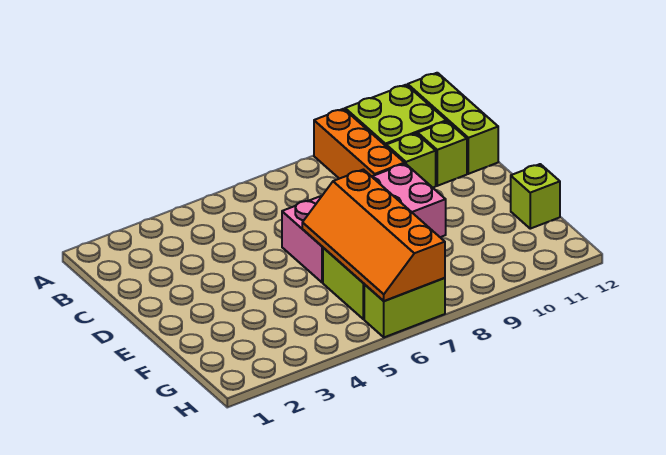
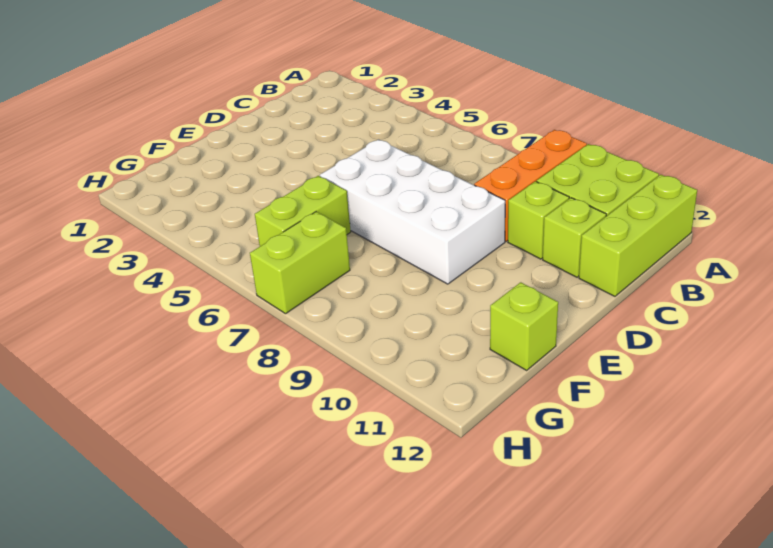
pink 2x4 brick [282,164,446,283] -> white 2x4 brick [320,140,505,284]
orange 2x4 slope [302,170,445,301] -> none
lime 1x2 brick [364,278,445,337] -> lime 1x2 brick turned to [250,212,350,314]

